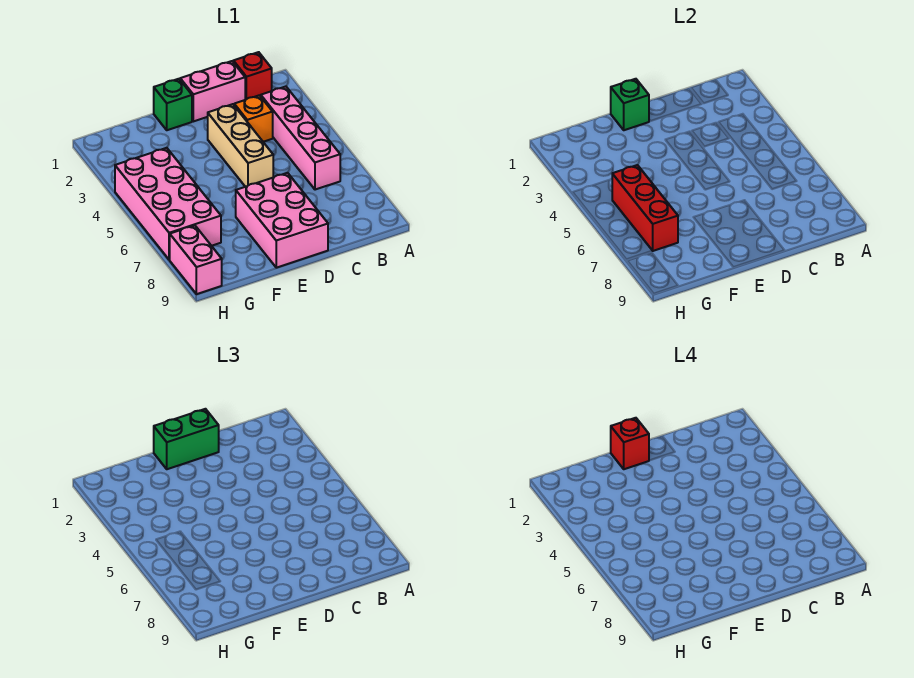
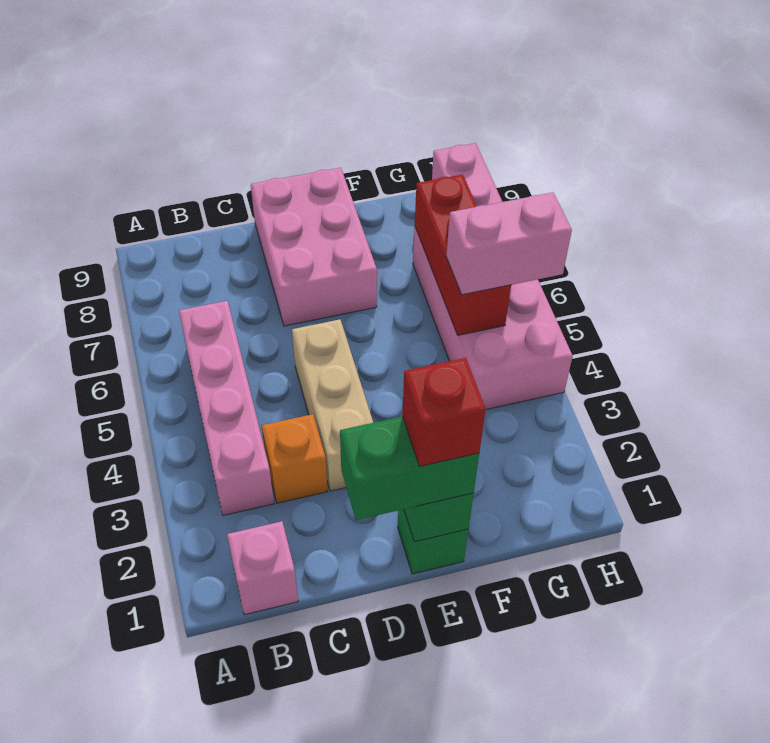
red 1x1 brick [233,52,272,100] -> pink 1x1 brick [227,521,298,615]
pink 1x2 brick [180,61,245,121] -> pink 1x2 brick moved to [446,192,572,295]

